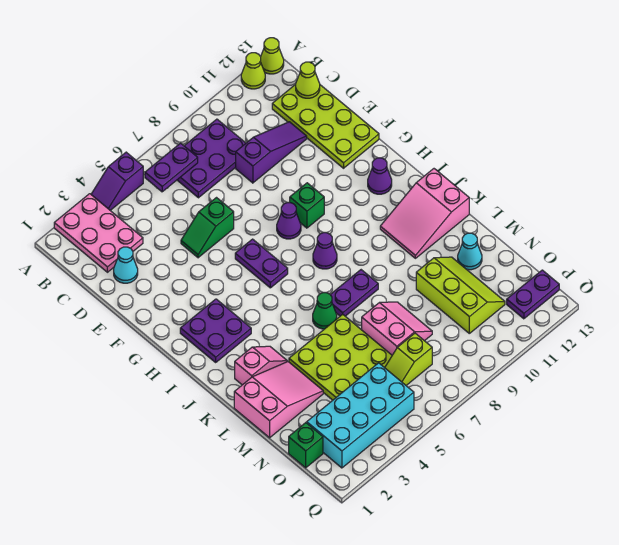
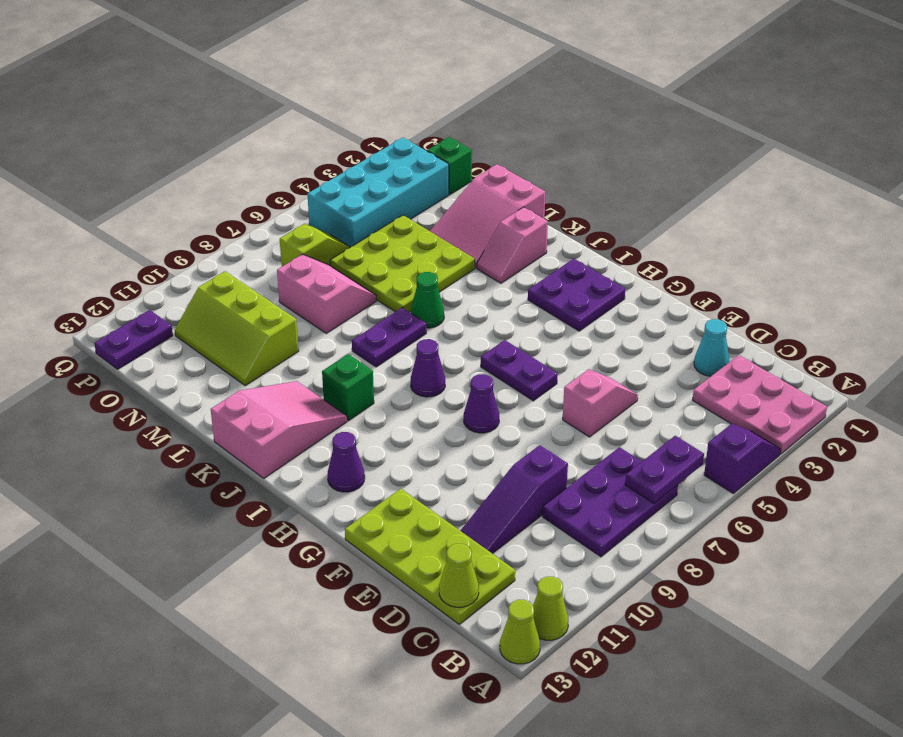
green 1x2 slope [181,198,234,258] -> pink 1x2 slope [563,369,638,437]
green 1x1 brick [290,183,324,228] -> green 1x1 brick moved to [322,354,374,421]
pink 2x2 slope [362,302,432,355] -> pink 2x2 slope turned to [277,254,376,333]
cyan 1x1 cone [458,233,482,270] -> none

